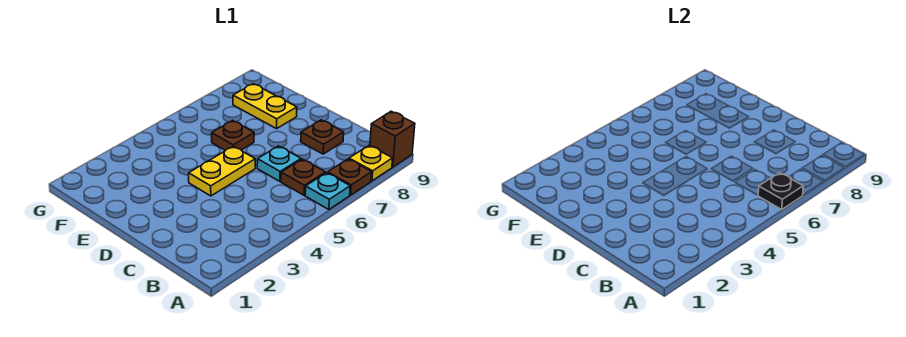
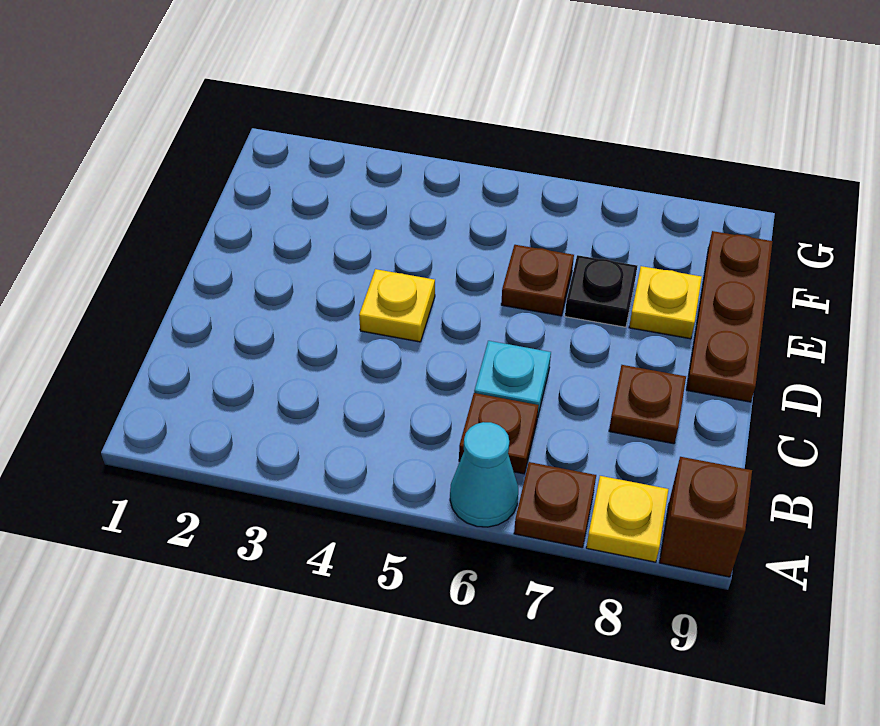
cyan 1x1 plate [305,173,350,210] -> cyan 1x1 cone [450,422,518,527]
black 1x1 plate [758,173,803,210] -> black 1x1 plate moved to [565,255,637,327]
yellow 1x2 plate [189,146,255,196] -> yellow 1x1 plate [359,269,435,342]
none -> brown 1x3 plate [686,231,773,402]
yellow 1x2 plate [233,84,297,129] -> yellow 1x1 plate [629,266,702,339]

